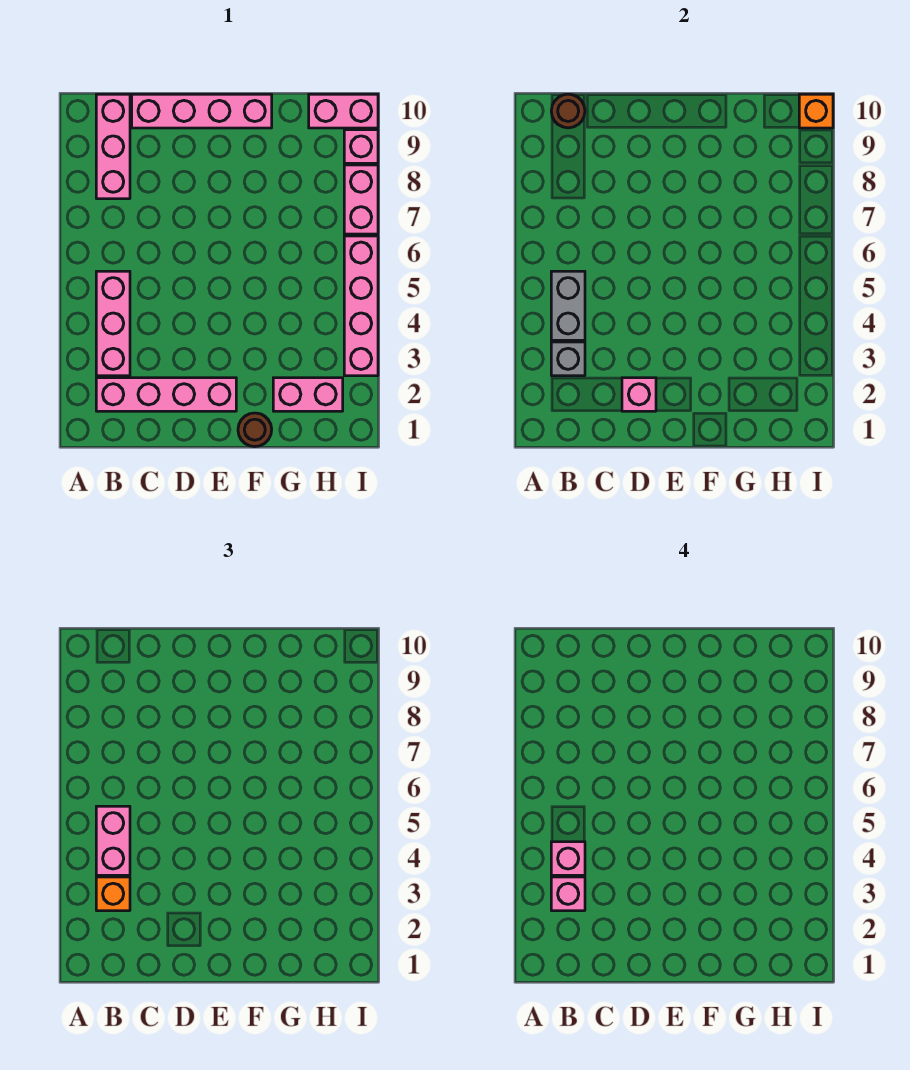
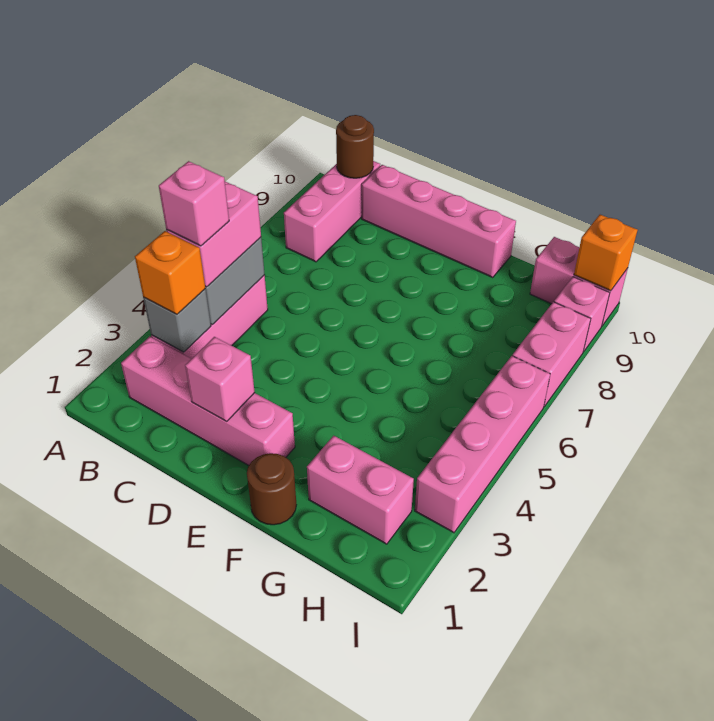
pink 1x1 brick [551,877,585,911] -> none

